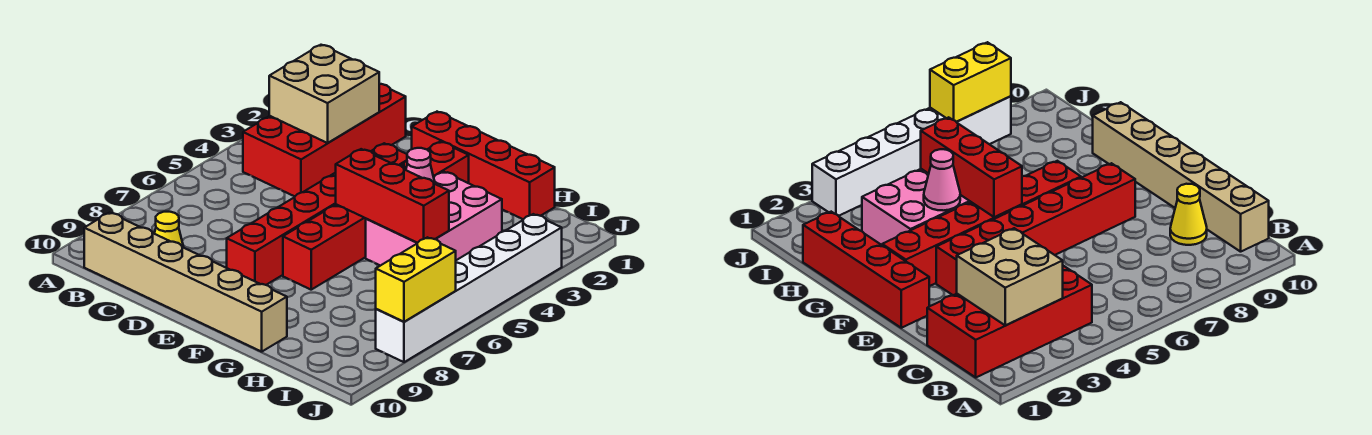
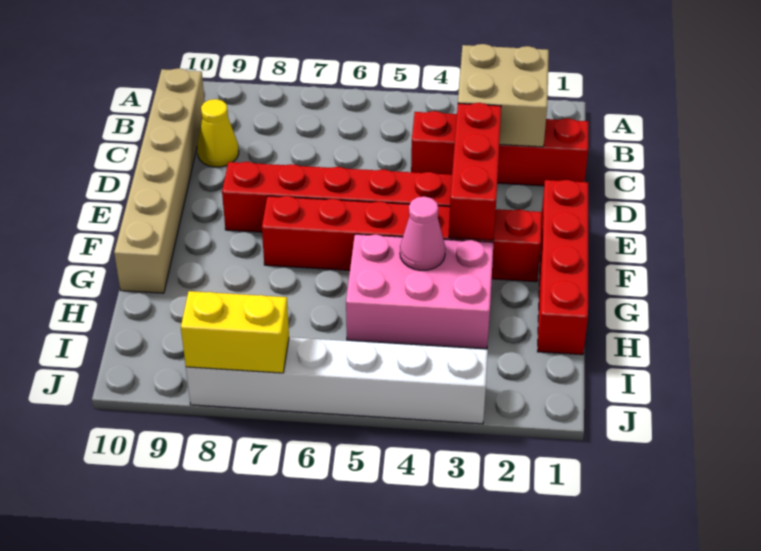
red 2x4 brick [243,84,406,196] -> red 1x4 brick [411,111,589,186]
red 1x3 brick [336,149,449,243] -> red 1x3 brick moved to [449,103,501,240]

